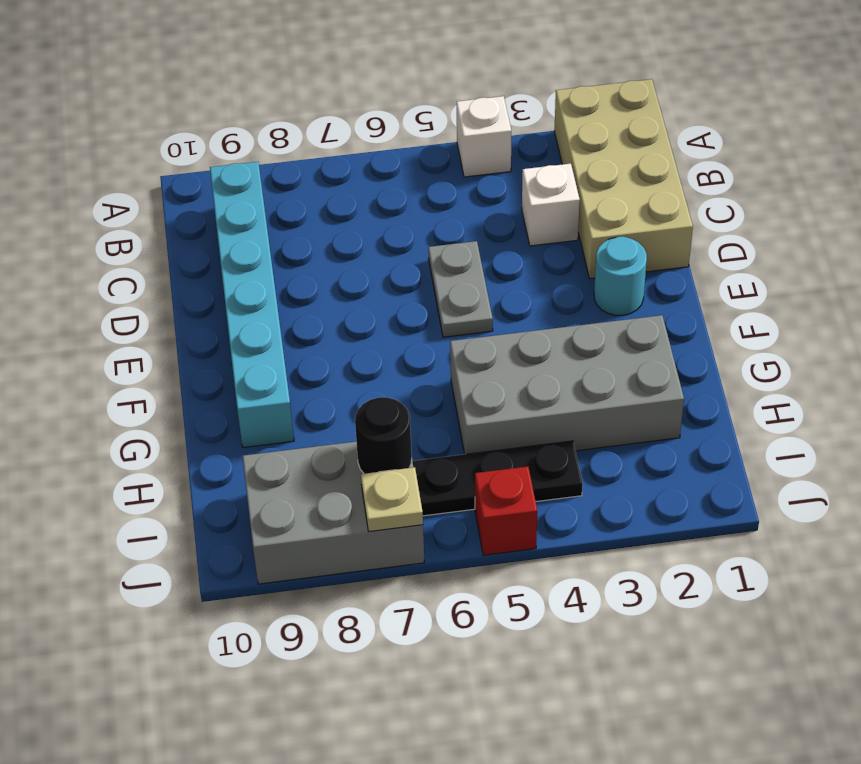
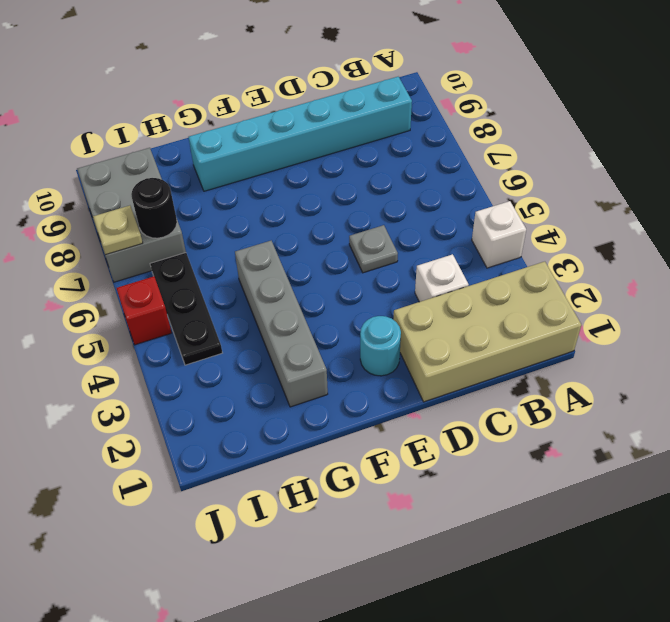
grey 1x2 plate [428,241,493,337] -> grey 1x1 plate [349,225,398,273]
grey 2x4 brick [450,315,684,454] -> grey 1x4 brick [235,241,328,407]

